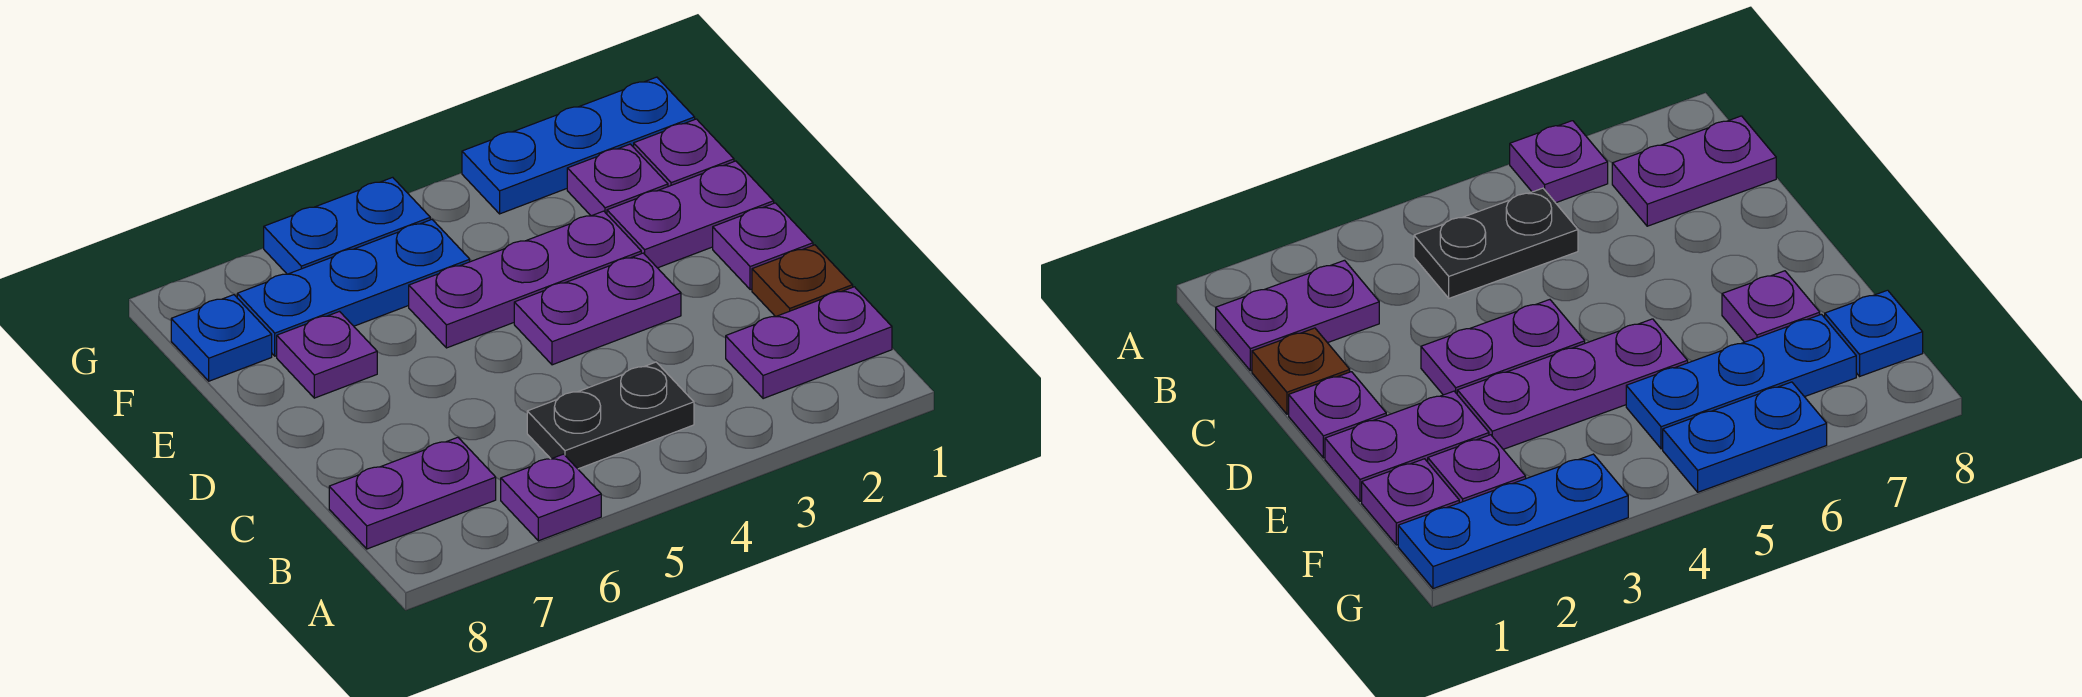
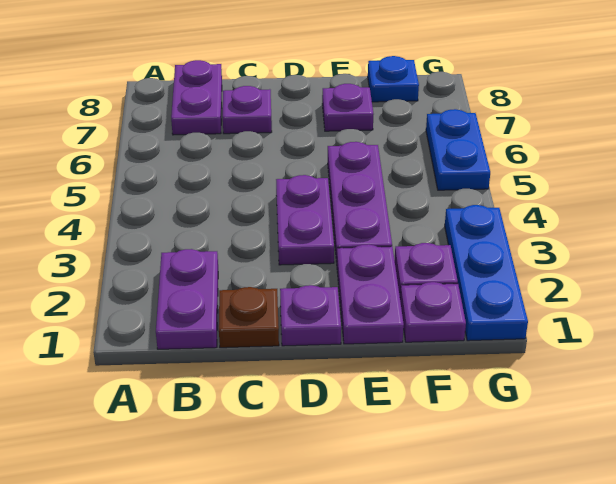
purple 1x1 plate [501,454,601,541] -> purple 1x1 plate moved to [223,86,272,134]
black 1x2 plate [527,362,694,469] -> none
blue 1x3 plate [237,220,470,356] -> none

